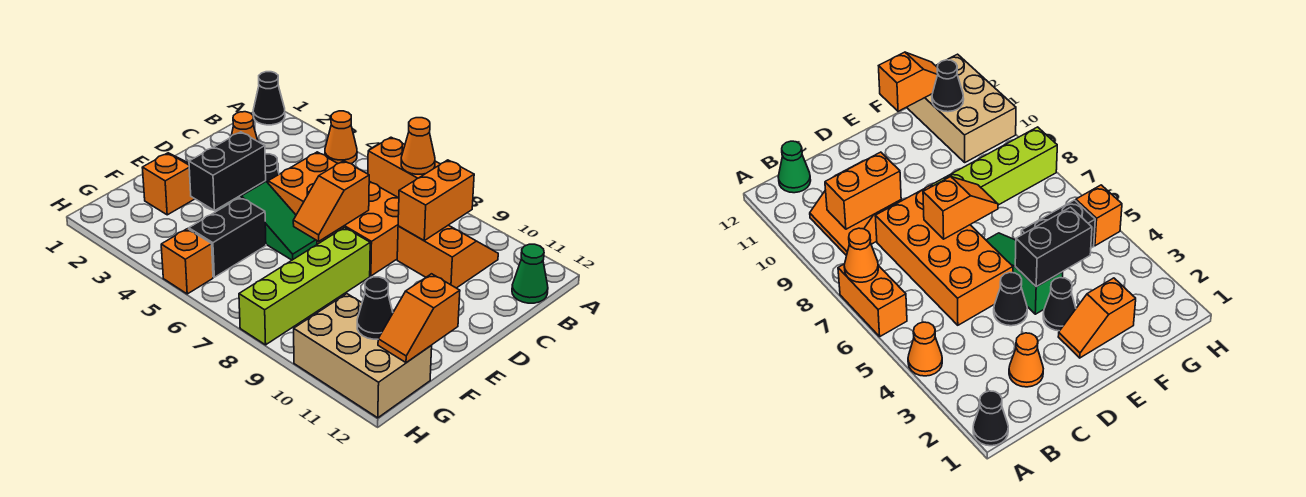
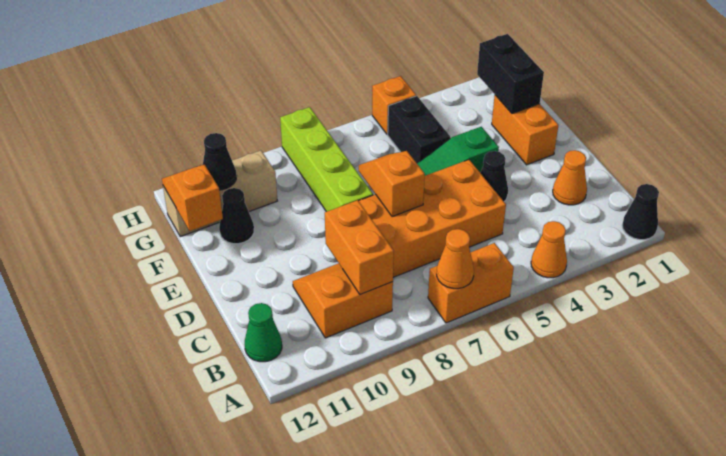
orange 2x2 slope [397,225,498,288] -> orange 2x2 slope turned to [293,263,393,338]
orange 1x2 slope [142,153,194,215] -> orange 1x2 brick [492,95,558,165]
black 1x1 cone [1043,278,1076,331] -> black 1x1 cone moved to [219,188,254,244]
black 1x2 brick [189,132,266,211] -> black 1x2 brick moved to [477,34,544,114]
tan 2x3 brick [294,294,432,418] -> tan 1x3 brick [163,150,277,237]

